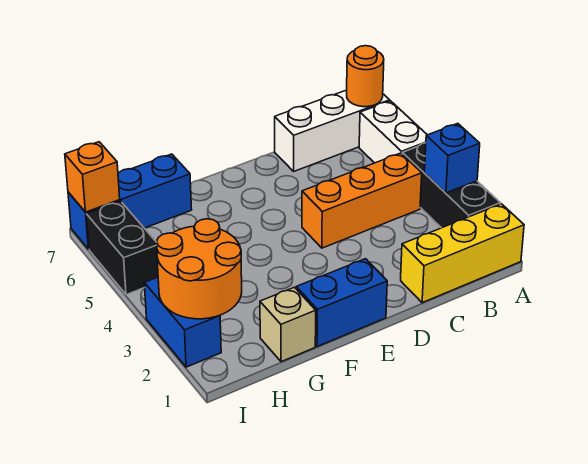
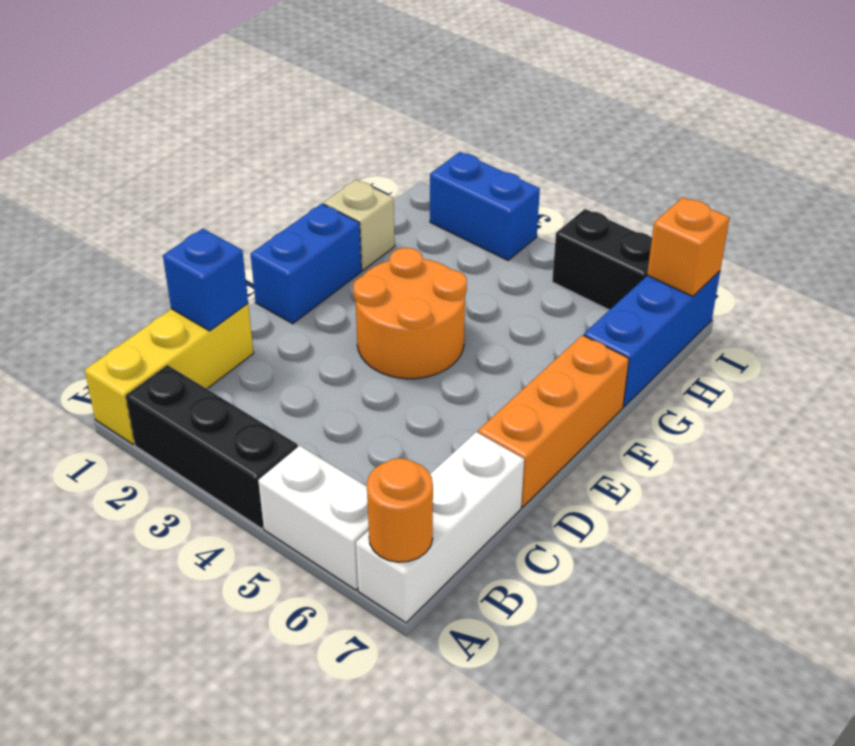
blue 1x1 brick [424,123,480,193] -> blue 1x1 brick moved to [163,229,248,331]
orange 1x3 brick [302,153,422,248] -> orange 1x3 brick moved to [478,335,629,507]
orange 2x2 round brick [157,219,242,319] -> orange 2x2 round brick moved to [353,248,467,379]

